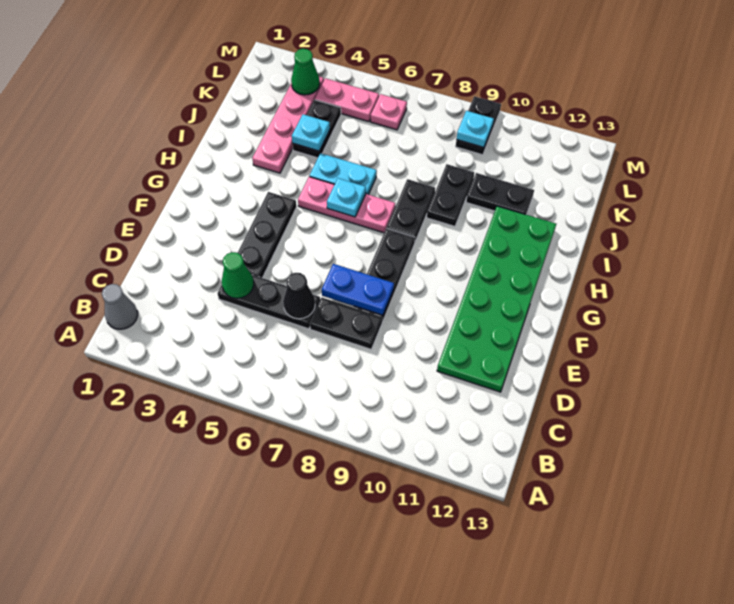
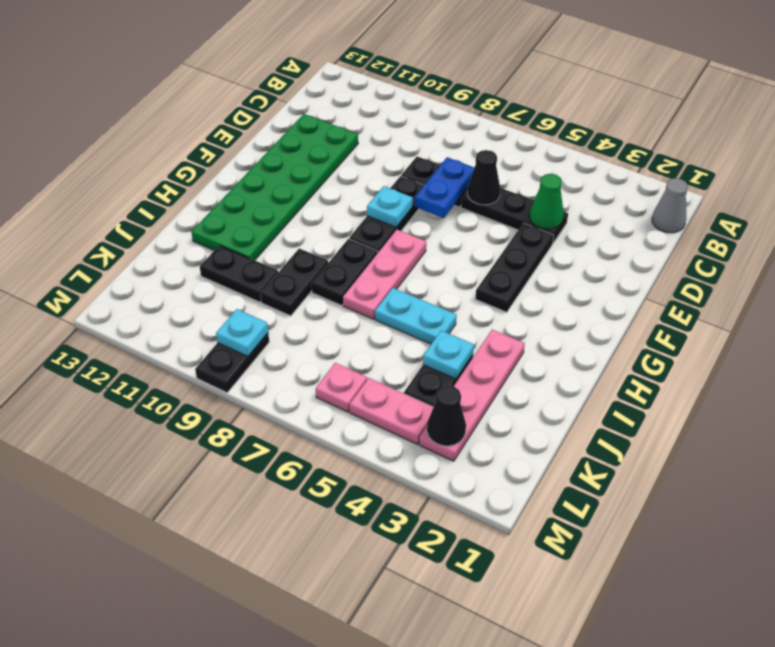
blue 1x2 plate [322,264,394,315] -> blue 1x2 plate turned to [415,157,474,218]
pink 1x3 plate [298,177,395,233] -> pink 1x3 plate turned to [343,230,426,319]
cyan 1x1 plate [327,178,366,217] -> cyan 1x1 plate moved to [367,186,413,227]
green 1x1 cone [291,49,320,95] -> black 1x1 cone [427,385,466,446]

